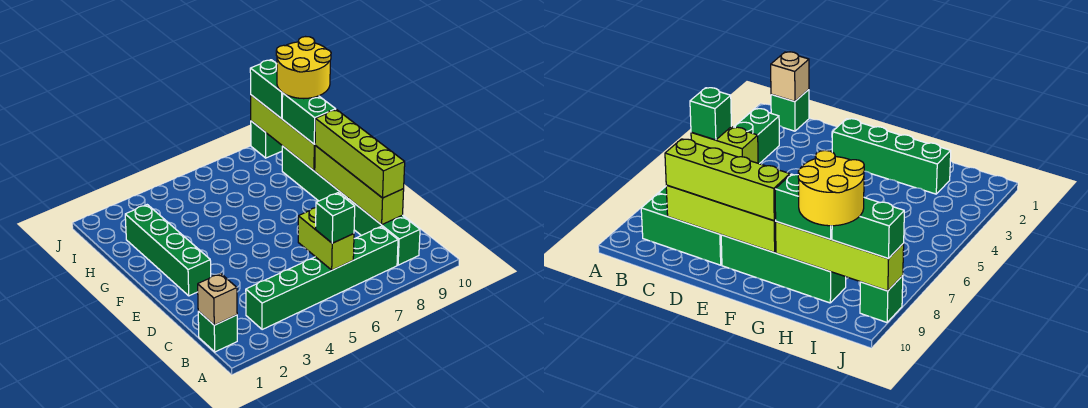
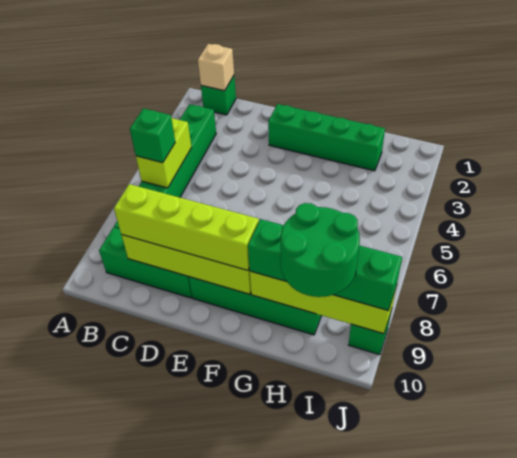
lime 1x2 brick [298,208,354,270] -> lime 1x2 brick turned to [136,118,192,188]
yellow 2x2 round brick [276,37,331,99] -> green 2x2 round brick [281,203,360,297]

